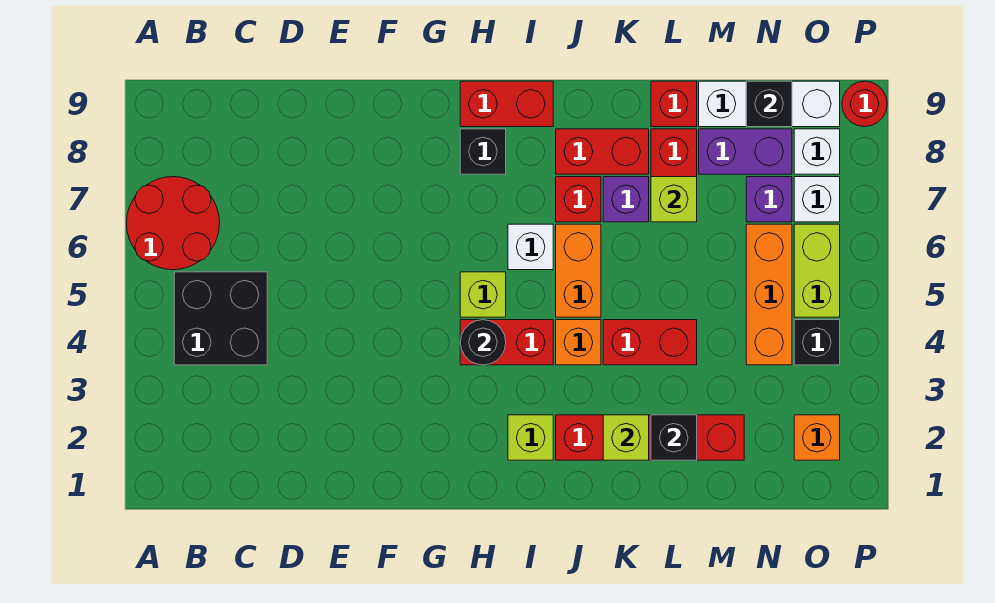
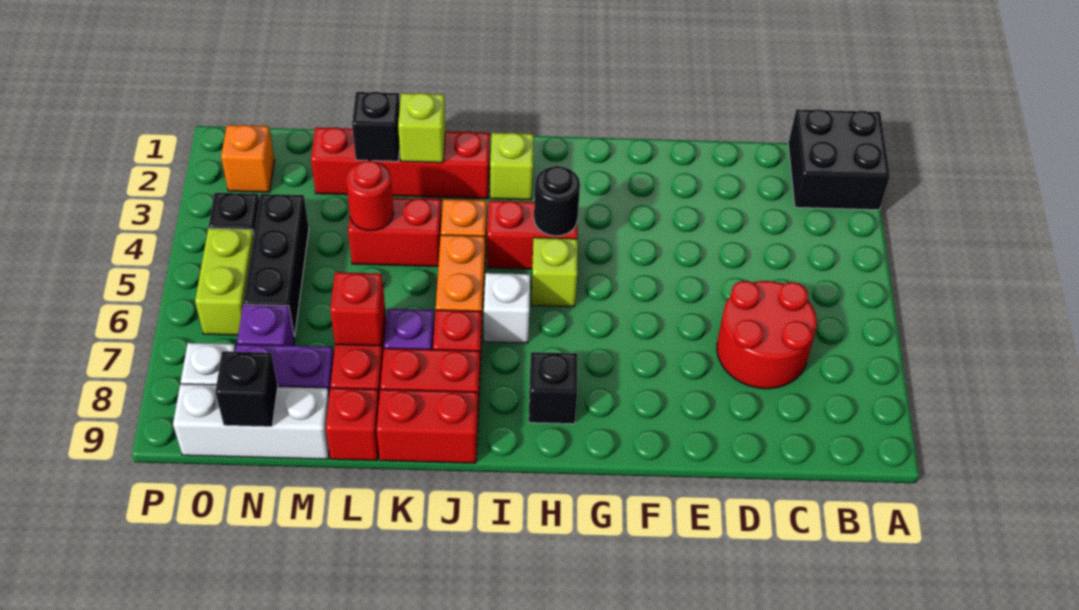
red 2x2 round brick [127,177,220,270] -> red 2x2 round brick moved to [717,281,817,389]
black 2x2 brick [174,272,267,365] -> black 2x2 brick moved to [788,109,890,210]
red 1x2 brick [460,81,553,127] -> red 1x2 brick moved to [377,389,478,463]
lime 1x1 brick [651,177,697,222] -> red 1x1 brick [330,272,385,346]
orange 1x3 brick [746,224,792,365] -> black 1x3 brick [243,194,309,337]
white 1x1 brick [794,177,840,222] -> none
red 1x1 round brick [842,81,887,127] -> red 1x1 round brick moved to [346,161,394,231]

